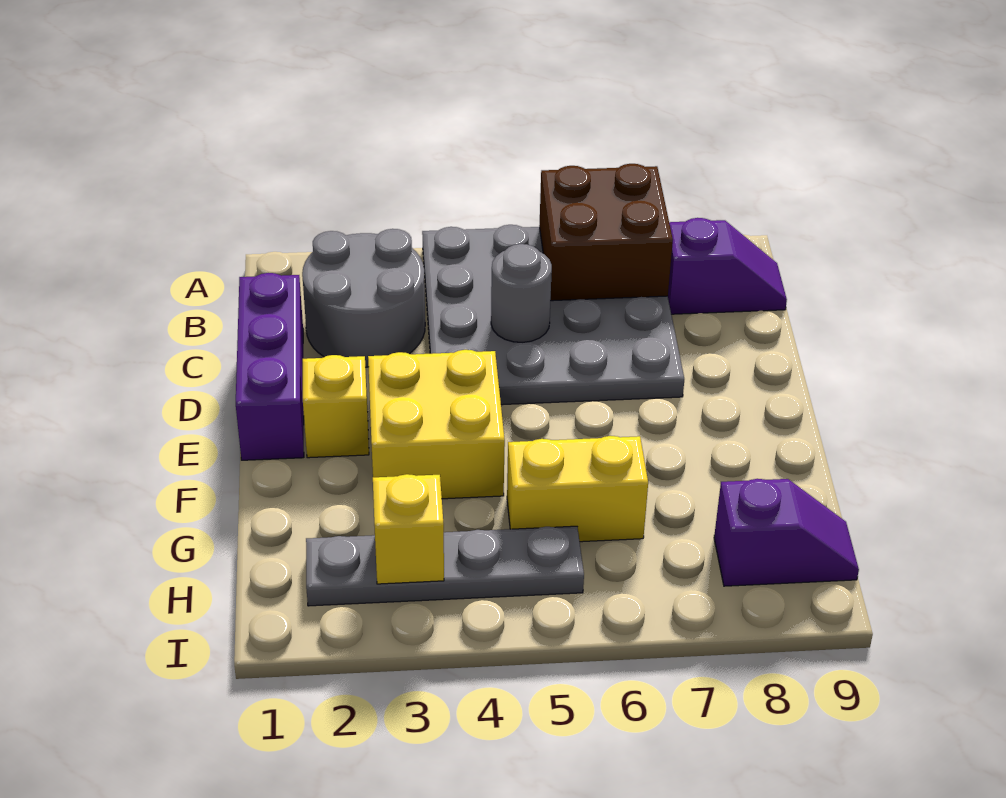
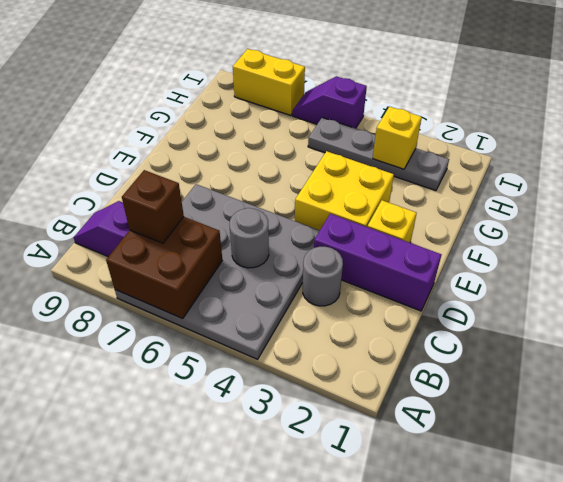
grey 2x2 round brick [302,229,425,367] -> grey 1x1 round brick [303,247,343,306]
none -> brown 1x1 brick [122,170,184,243]
purple 1x3 brick [236,273,304,460] -> purple 1x3 brick turned to [314,214,441,311]
yellow 1x2 brick [507,436,648,542] -> yellow 1x2 brick moved to [233,49,305,115]
purple 1x2 slope [714,479,859,586] -> purple 1x2 slope moved to [292,76,367,128]

